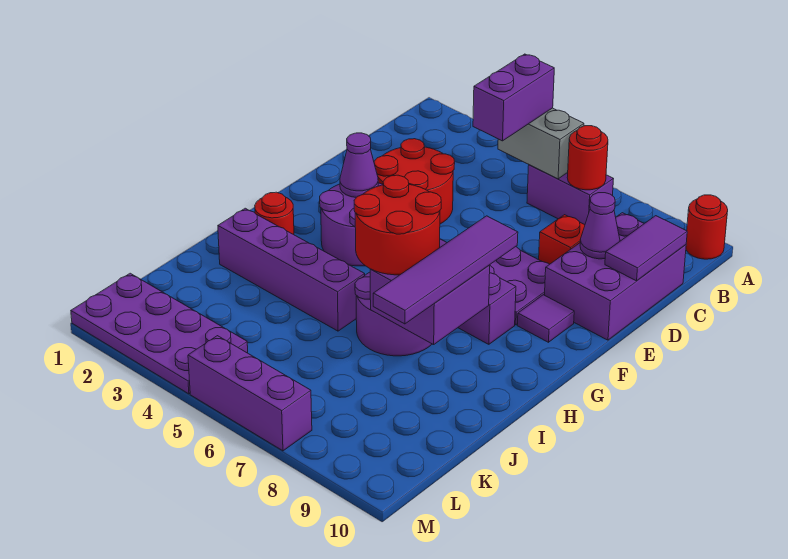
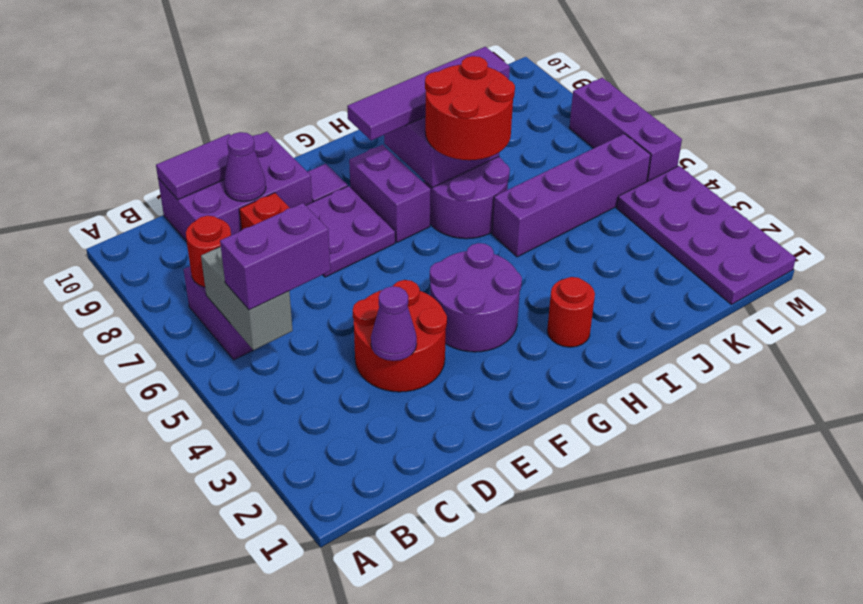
red 1x1 round brick [686,195,728,259] -> none
purple 1x1 cone [340,133,378,197] -> purple 1x1 cone moved to [371,286,417,361]
purple 1x4 brick [218,208,365,331] -> purple 1x4 brick turned to [492,134,651,257]

